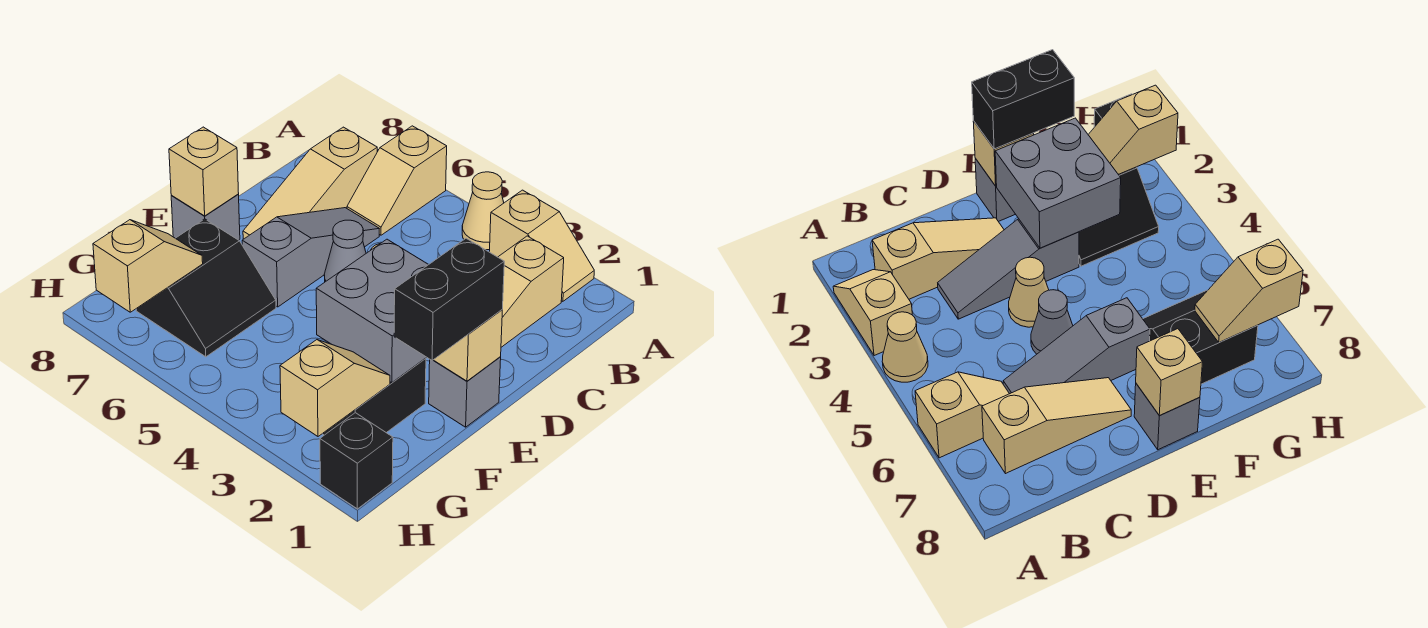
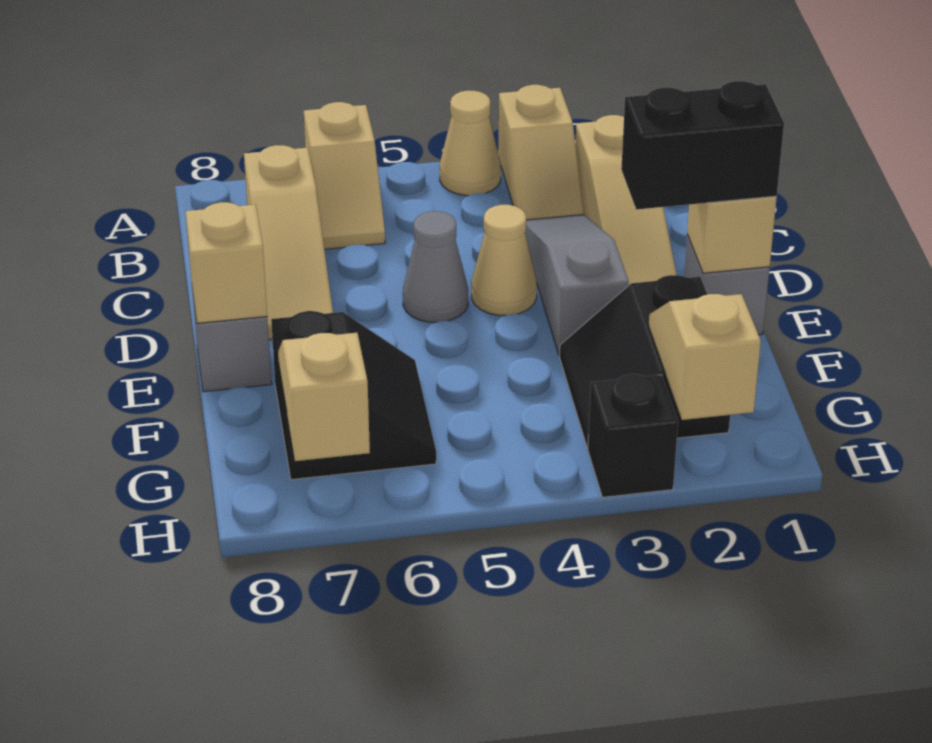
tan 1x2 slope [490,190,594,301] -> tan 1x2 slope turned to [498,85,584,220]
grey 1x3 slope [242,208,379,307] -> none
black 1x2 brick [394,238,504,360] -> black 1x2 brick turned to [621,81,784,210]
grey 2x2 brick [316,239,428,383] -> none
black 1x1 brick [320,413,393,509] -> black 1x1 brick moved to [588,374,678,497]

